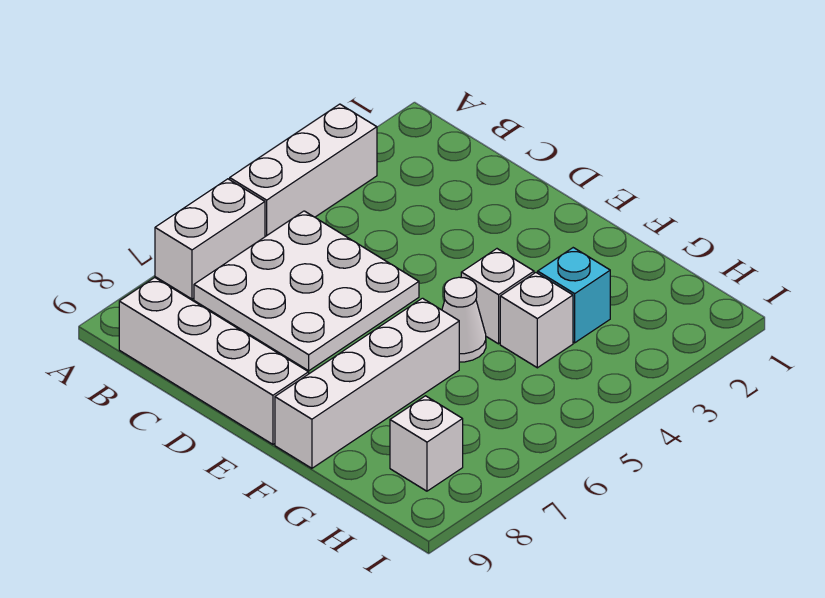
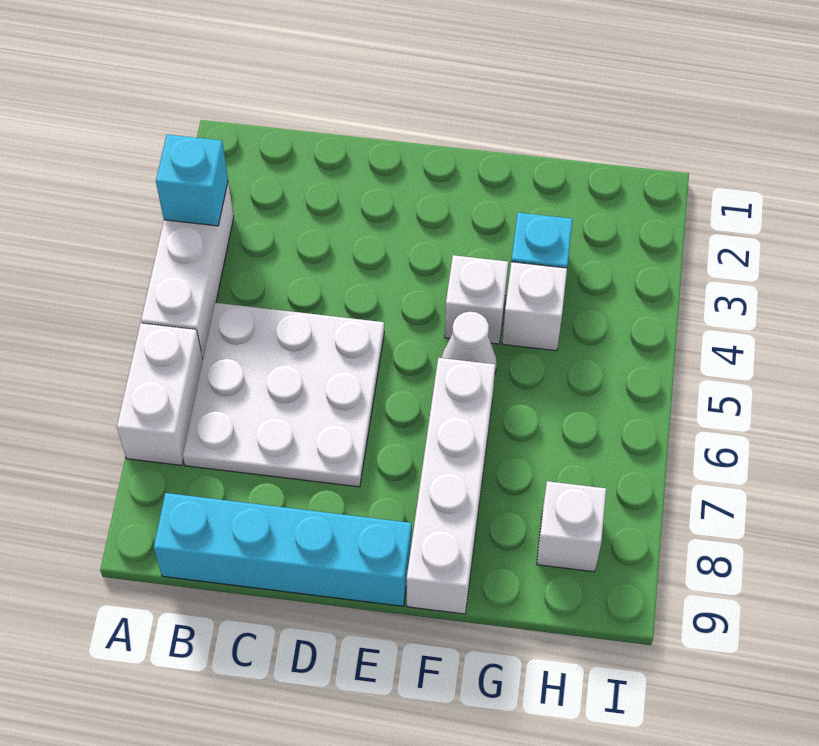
none -> cyan 1x1 brick [156,134,228,226]
white 1x4 brick [119,278,309,444] -> cyan 1x4 brick [154,493,411,606]

